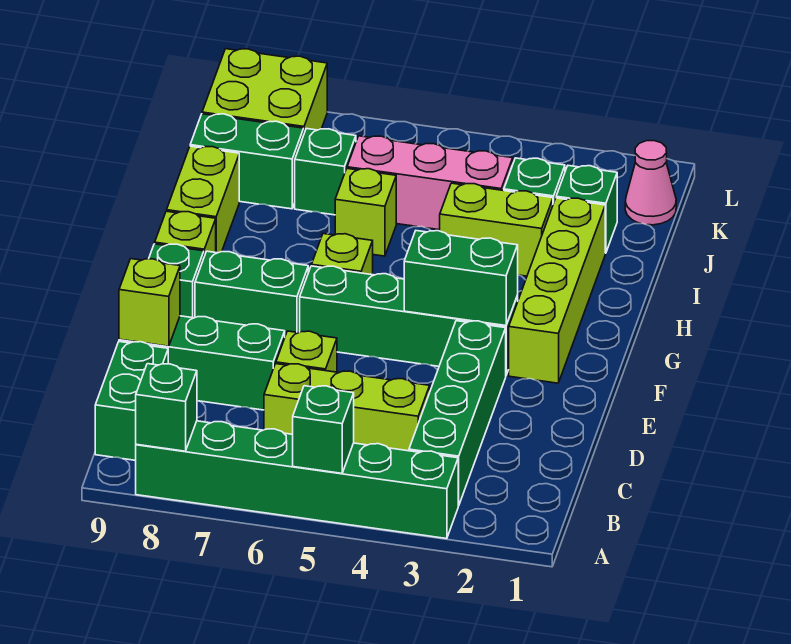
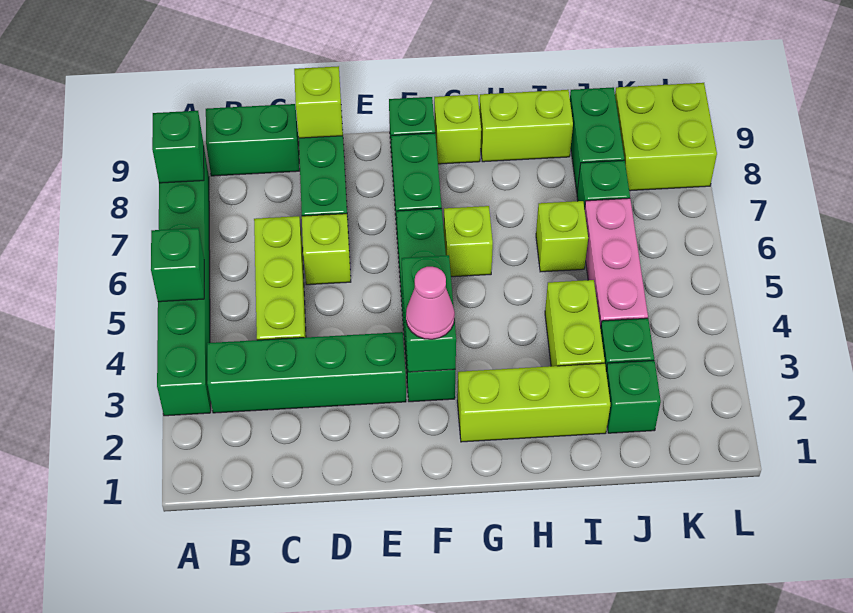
lime 1x4 brick [509,198,605,383] -> lime 1x3 brick [457,363,610,442]
pink 1x1 cone [625,141,676,225] -> pink 1x1 cone moved to [406,267,455,339]

